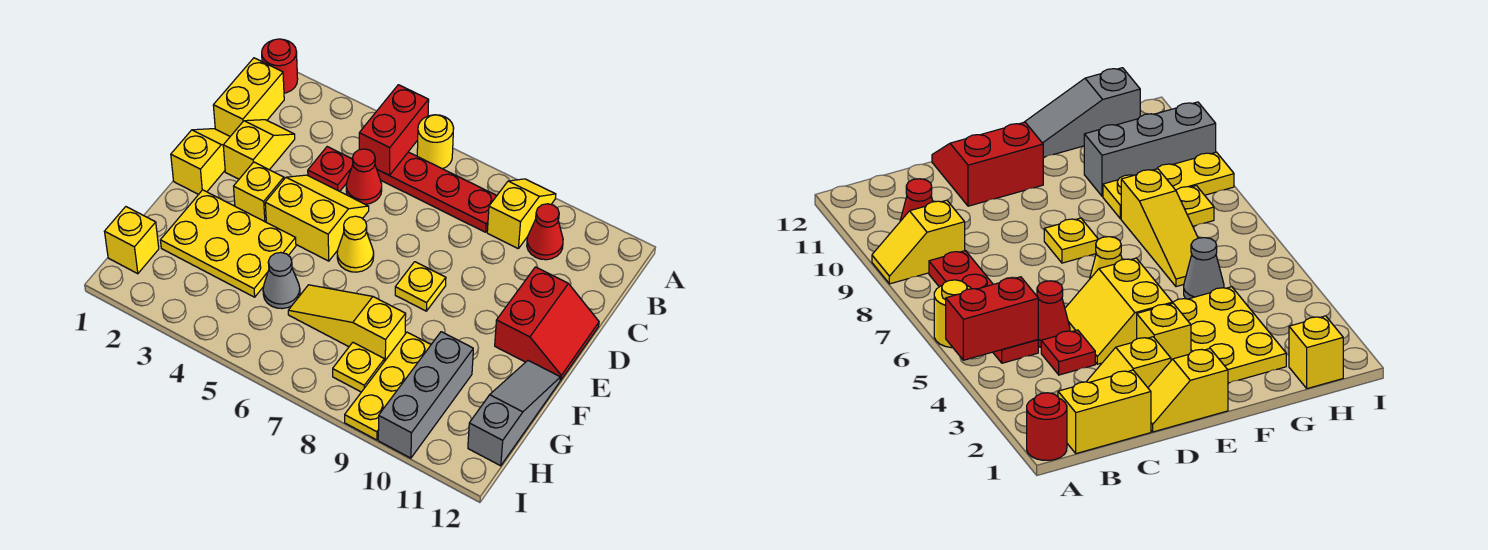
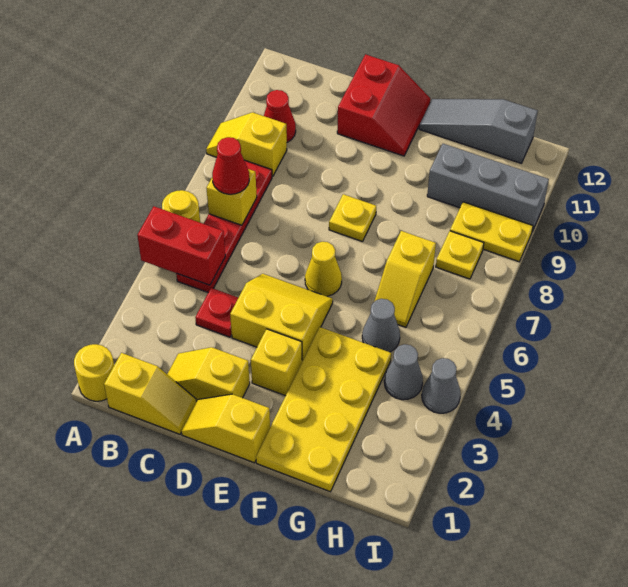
red 1x1 round brick [262,39,298,93] -> yellow 1x1 round brick [74,344,114,401]
yellow 1x2 brick [213,58,284,136] -> yellow 1x2 slope [104,353,196,434]
red 1x1 cone [346,149,382,204] -> red 1x1 cone moved to [212,137,249,194]
yellow 2x2 slope [265,175,369,261] -> yellow 2x2 slope turned to [230,274,333,361]
red 2x2 slope [495,267,599,380] -> red 2x2 slope turned to [337,54,430,156]
yellow 2x3 plate [160,190,296,297] -> yellow 2x4 plate [256,327,391,492]
yellow 1x3 slope [288,285,406,362] -> yellow 1x2 slope [374,231,436,327]
yellow 1x3 plate [345,332,431,440] -> yellow 1x2 plate [450,202,533,262]
yellow 1x1 brick [105,207,159,274] -> yellow 1x1 brick moved to [207,169,257,225]
none -> grey 1x1 cone [384,344,423,400]
none -> grey 1x1 cone [422,358,460,413]

